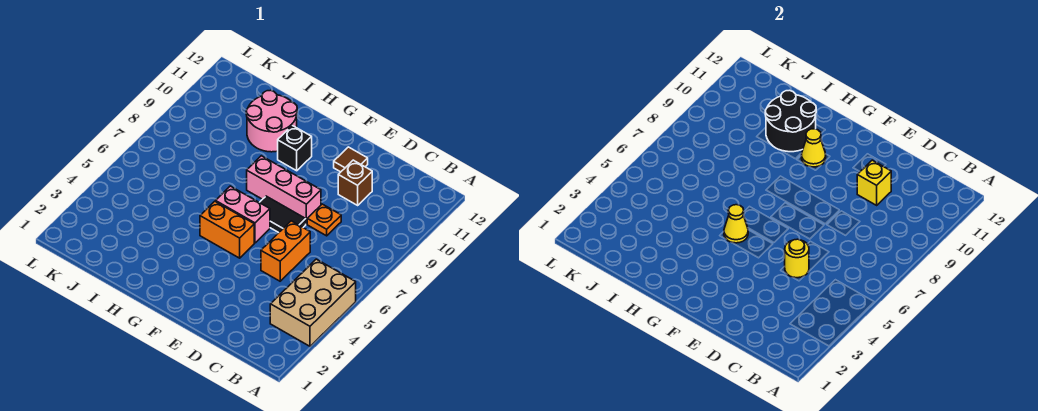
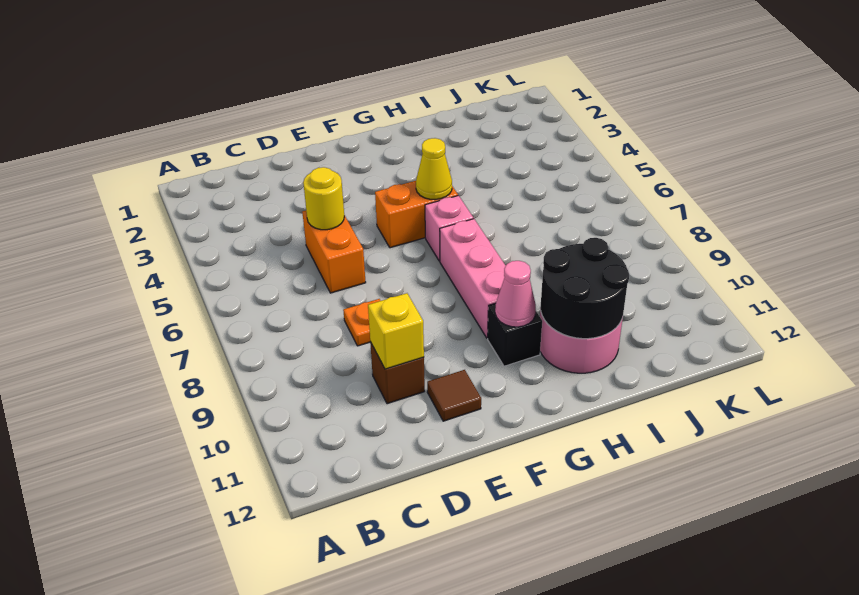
tan 2x3 brick [270,259,356,346] -> none
black 1x2 tile [259,196,306,233] -> none
pink 1x3 brick [247,156,321,224] -> pink 1x3 brick turned to [440,219,506,338]
pink 1x2 brick [216,186,270,243] -> pink 1x1 brick [425,196,473,261]
yellow 1x1 cone [801,129,826,167] -> pink 1x1 cone [495,261,536,327]

